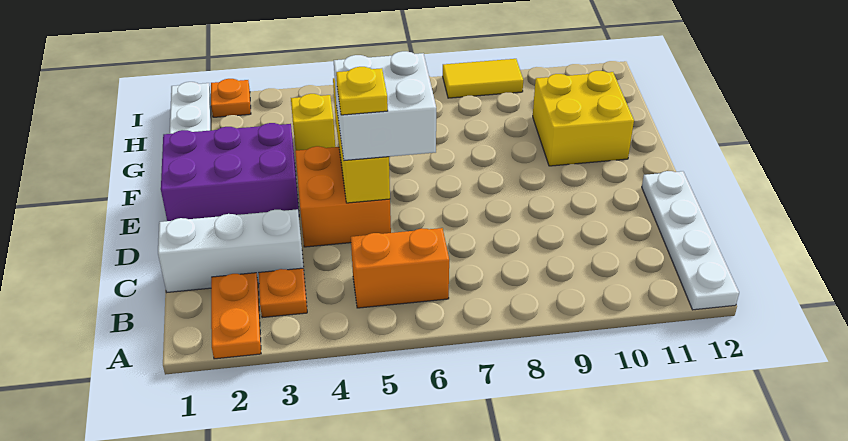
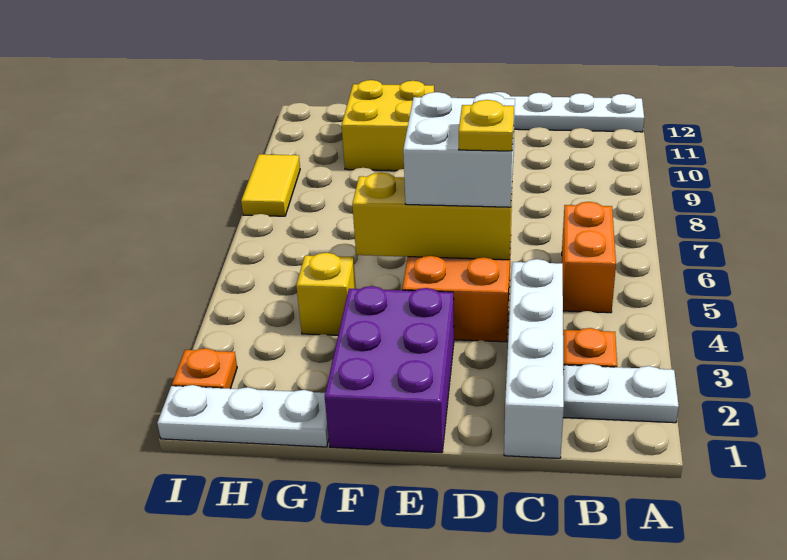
orange 1x2 plate [211,273,261,359] -> white 1x2 plate [563,364,679,423]
white 1x3 brick [158,209,304,292] -> white 1x4 brick [504,259,564,458]

